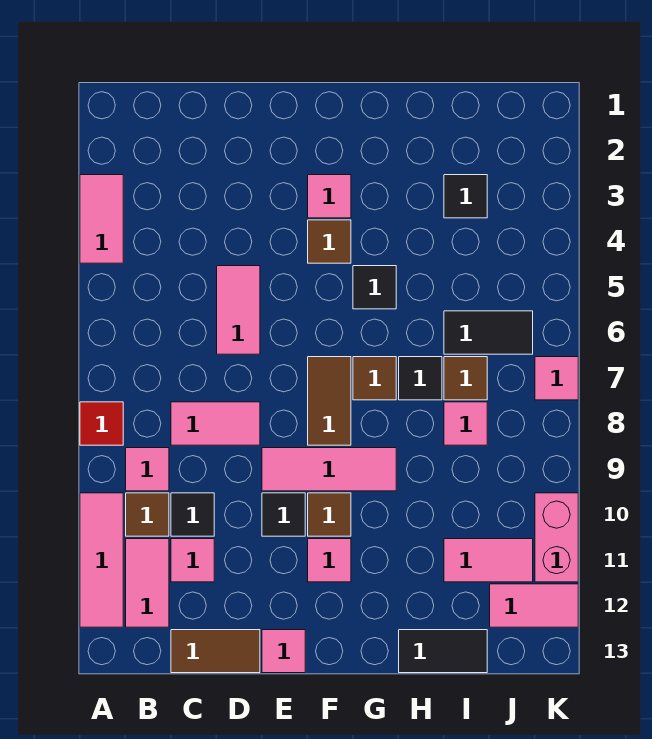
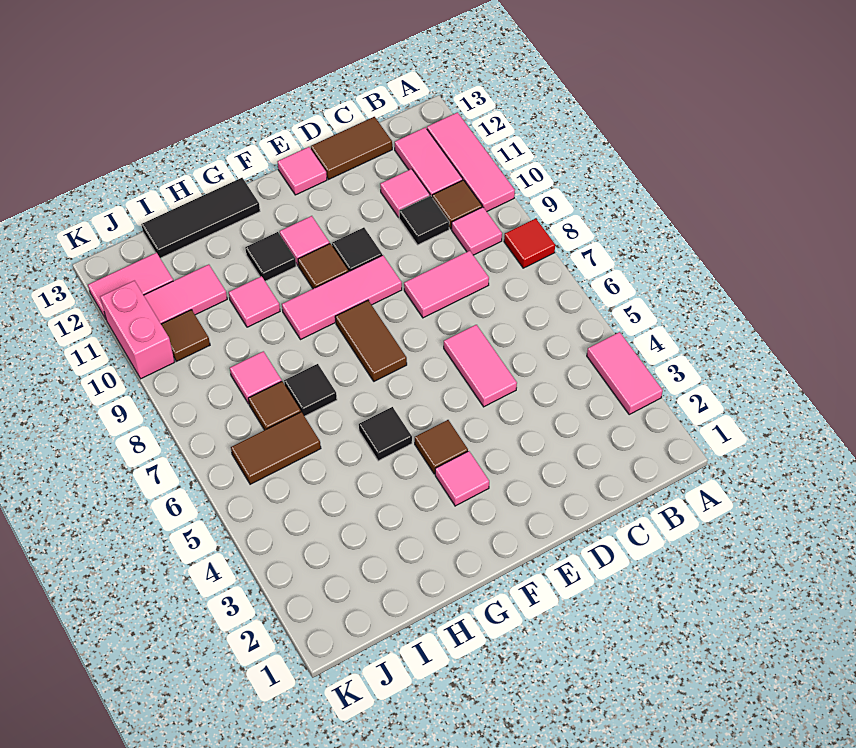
brown 1x1 tile [353,357,396,400] -> brown 1x1 tile moved to [161,310,210,361]
black 1x2 tile [399,630,487,673] -> black 1x3 tile [141,178,260,258]
black 1x1 tile [444,175,487,218] -> black 1x1 tile moved to [245,232,296,281]
black 1x2 tile [444,311,533,354] -> brown 1x2 tile [231,412,321,484]
pink 1x1 tile [535,357,578,400] -> pink 1x1 tile moved to [229,276,280,327]

